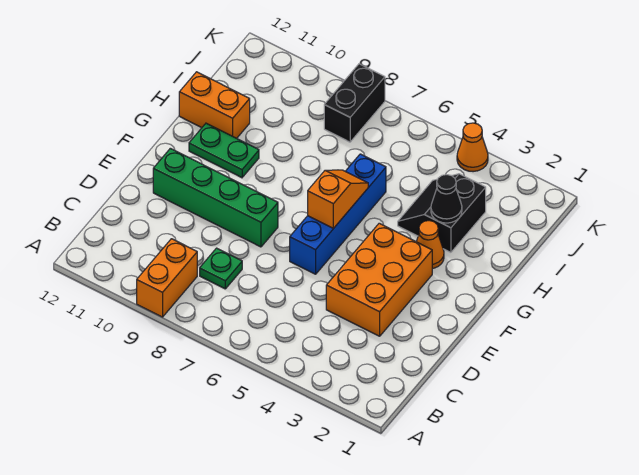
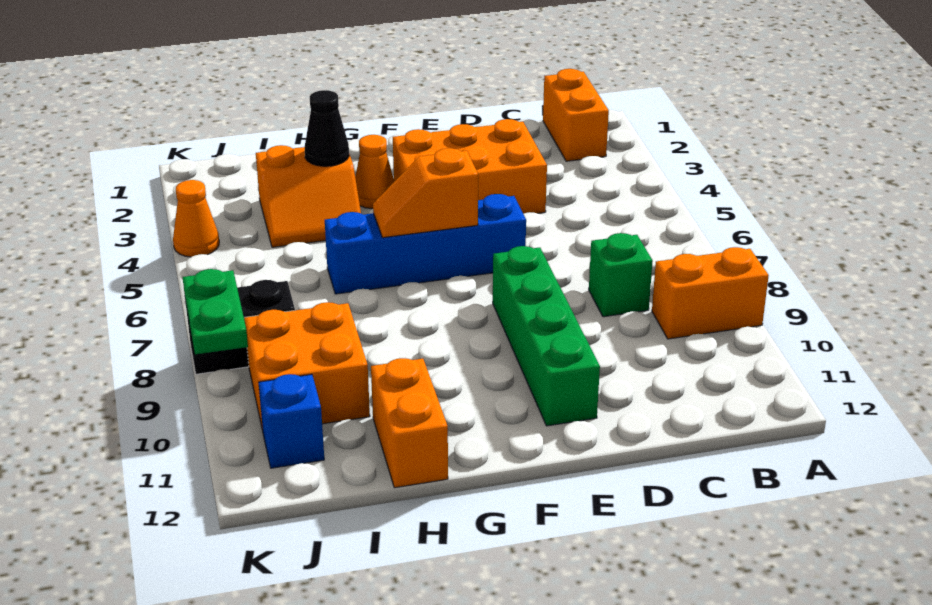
none -> orange 1x2 brick [543,69,609,161]
green 1x1 plate [200,248,242,289] -> green 1x1 brick [589,233,653,317]
green 1x2 plate [189,123,259,178] -> green 1x2 plate moved to [183,269,248,354]
black 2x2 slope [398,174,486,252] -> orange 2x2 slope [256,145,361,247]
none -> orange 2x2 brick [244,302,370,430]
none -> blue 1x1 brick [258,374,324,468]

